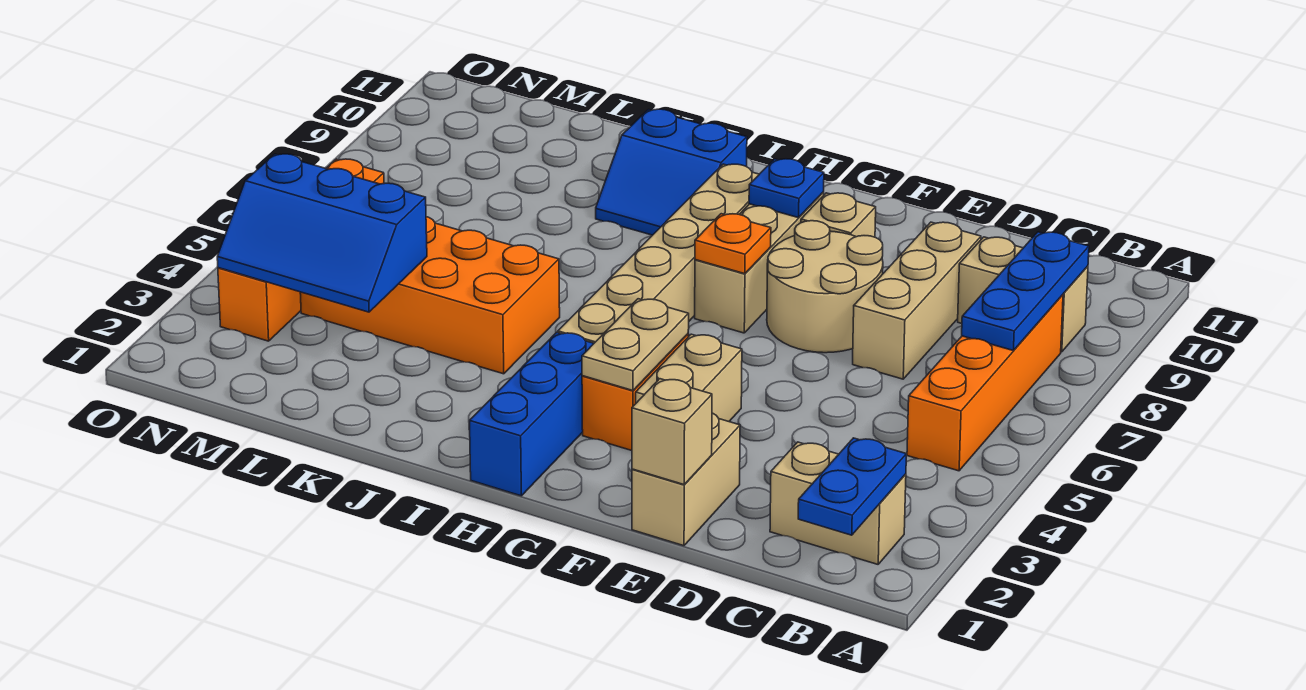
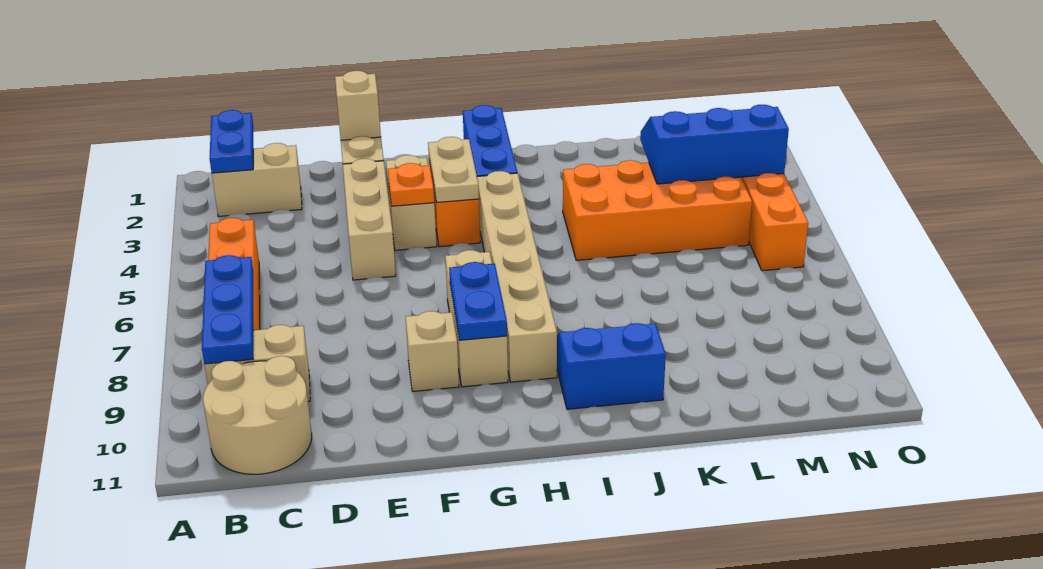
tan 1x3 brick [853,222,981,379] -> tan 1x3 brick moved to [343,159,396,280]
tan 2x2 round brick [767,221,883,353] -> tan 2x2 round brick moved to [203,356,312,474]
orange 1x1 plate [695,214,771,274] -> orange 1x1 plate moved to [388,163,434,206]
blue 1x1 plate [749,159,824,218] -> blue 1x2 plate [449,262,507,340]

